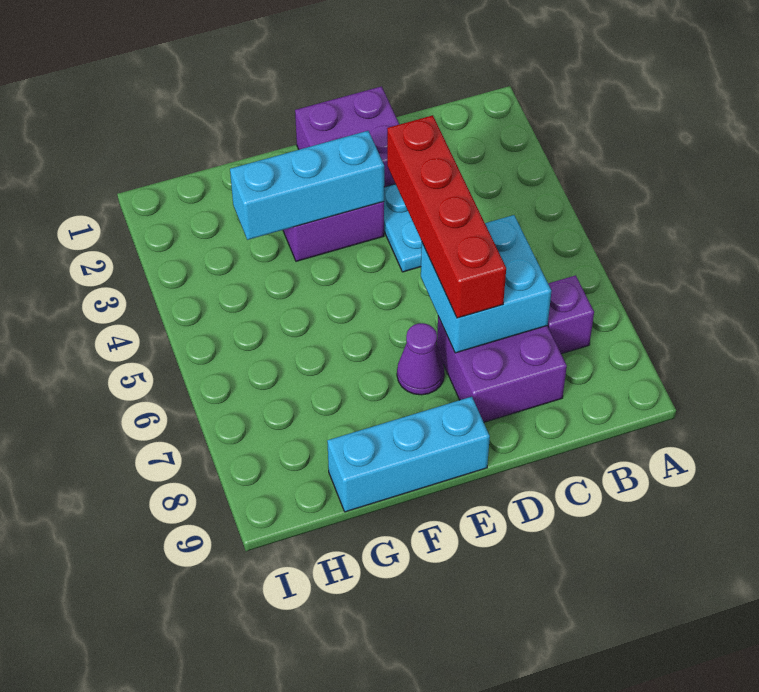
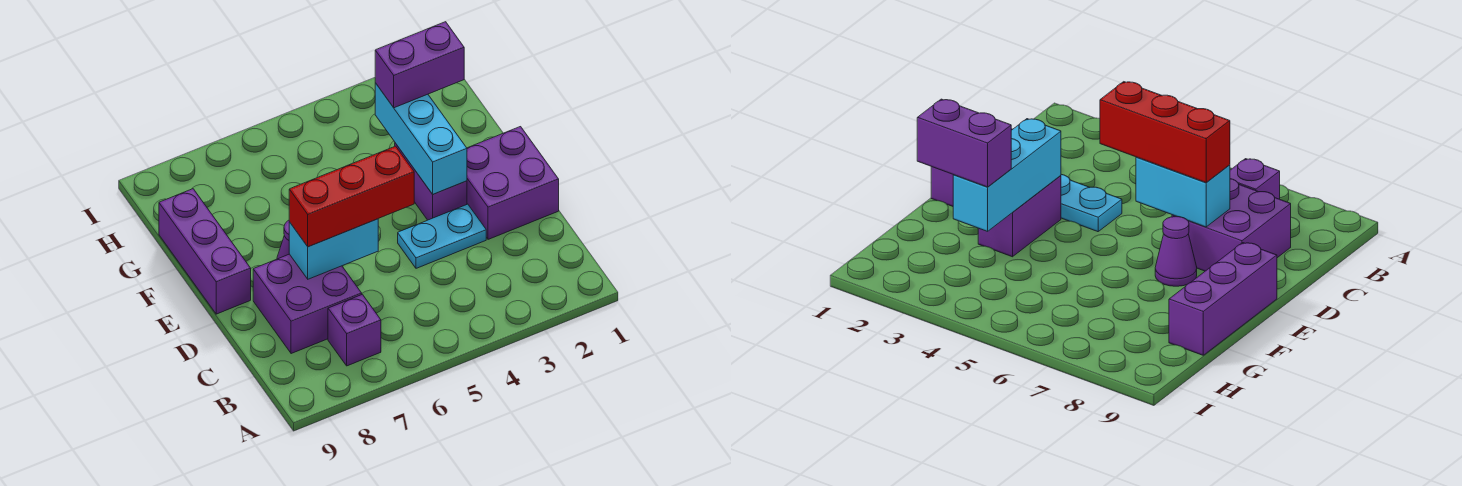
cyan 2x2 brick [421,215,551,353] -> cyan 1x2 brick [289,219,378,279]
red 1x4 brick [387,115,506,318] -> red 1x3 brick [289,146,414,247]
cyan 1x3 brick [327,397,490,512] -> purple 1x3 brick [159,189,251,314]
none -> purple 1x2 brick [375,22,464,108]

